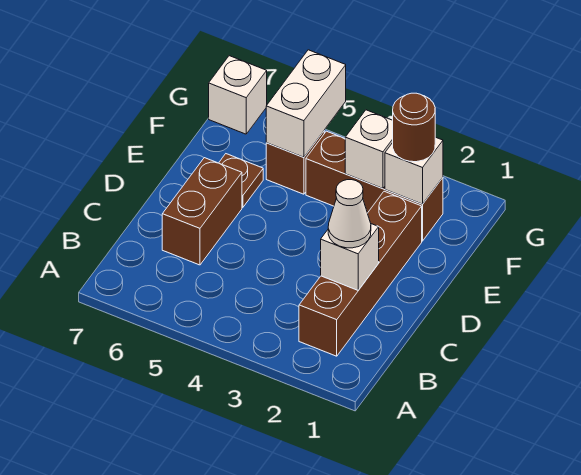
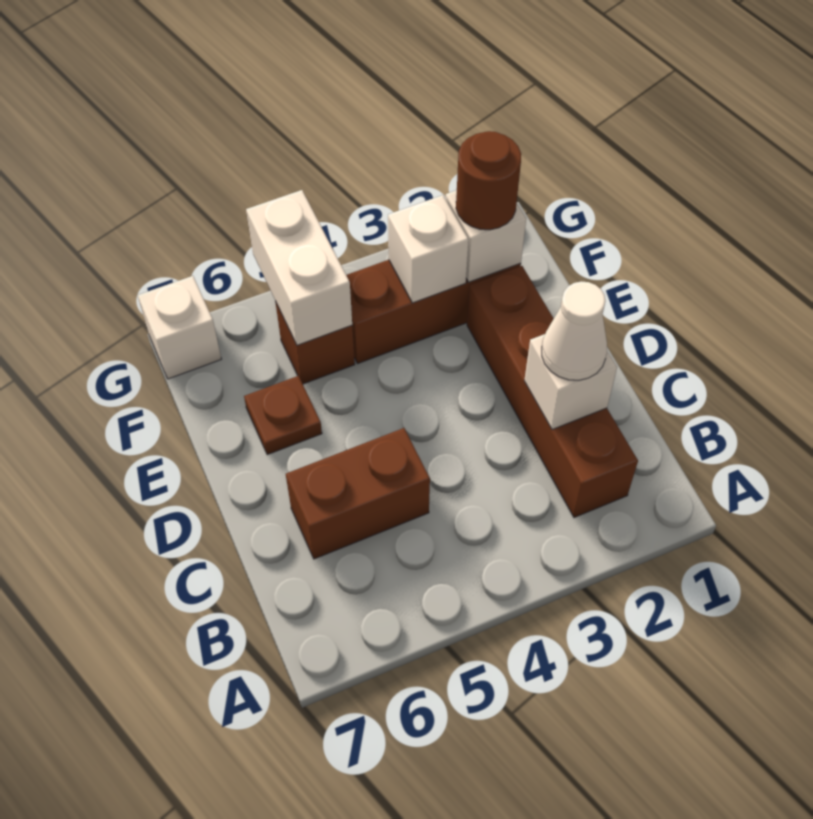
brown 1x2 brick [162,158,242,265] -> brown 1x2 brick turned to [286,428,430,559]

